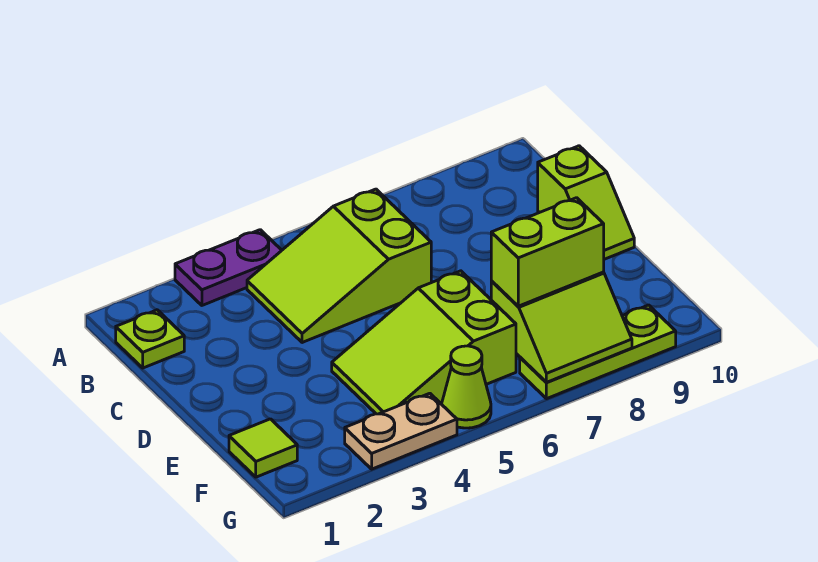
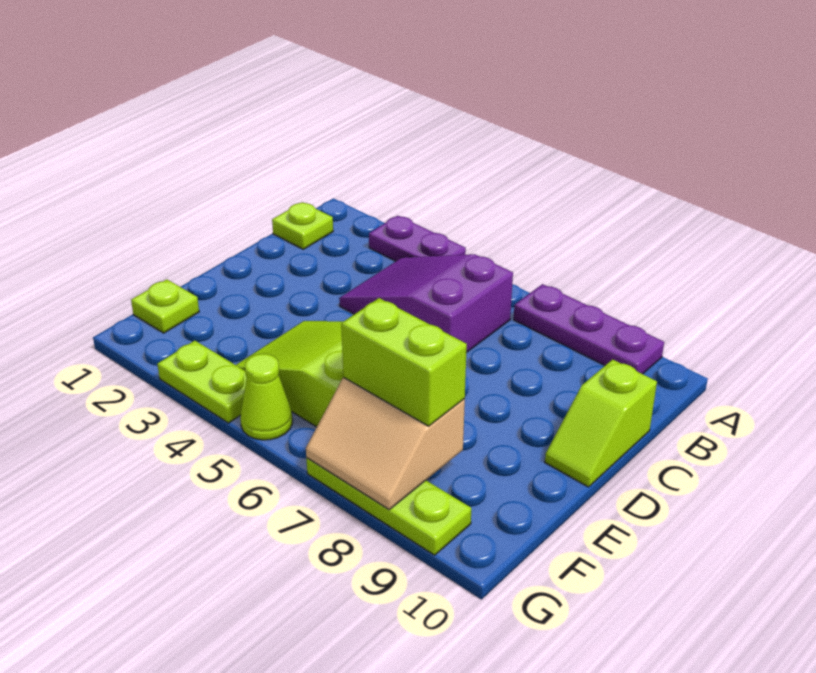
none -> purple 1x3 plate [514,284,664,374]
lime 2x3 slope [247,189,431,343] -> purple 2x3 slope [339,254,513,353]
lime 1x1 tile [229,419,297,477] -> lime 1x1 plate [131,279,199,333]
lime 2x2 slope [491,272,632,382] -> tan 2x2 slope [306,378,465,510]
tan 1x2 plate [345,393,457,469] -> lime 1x2 plate [157,341,247,423]

